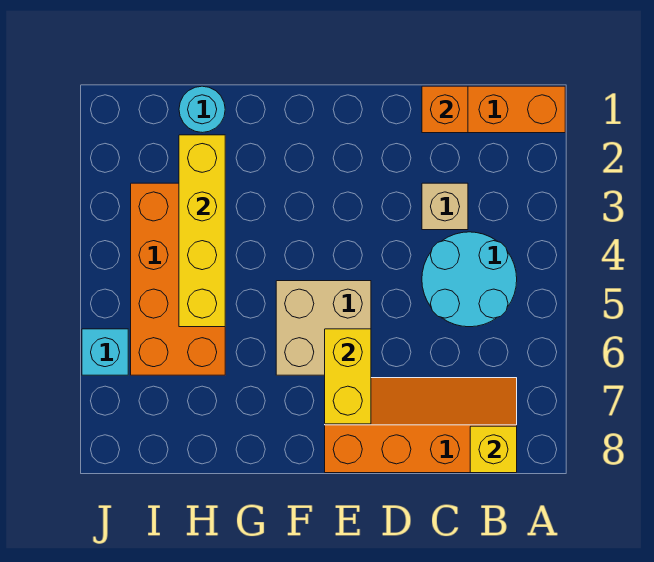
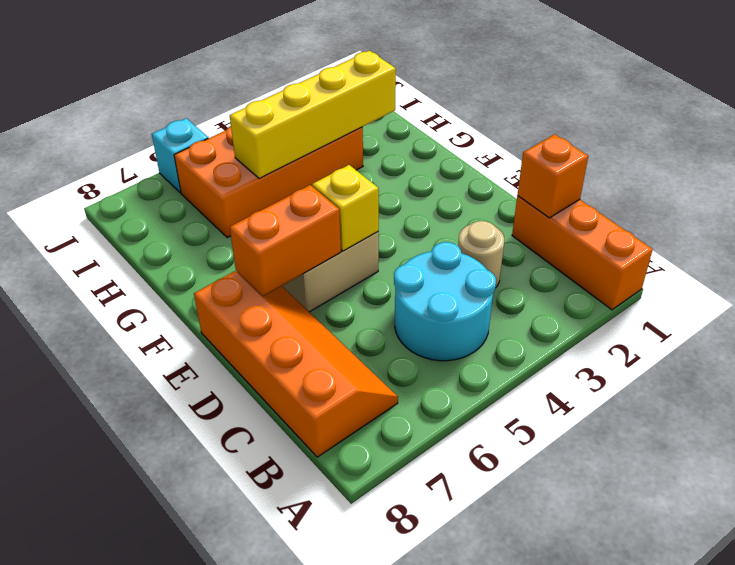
yellow 1x1 brick [470,426,517,473] -> yellow 1x1 brick moved to [312,165,379,251]
tan 1x1 brick [422,183,468,230] -> tan 1x1 round brick [458,221,504,288]
yellow 1x2 brick [325,329,371,424] -> orange 1x2 brick [230,185,341,296]
cyan 1x1 round brick [179,86,225,133] -> none

